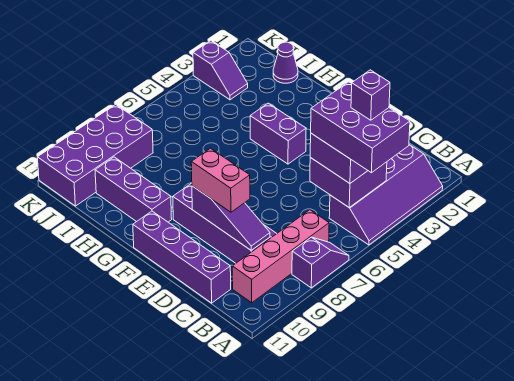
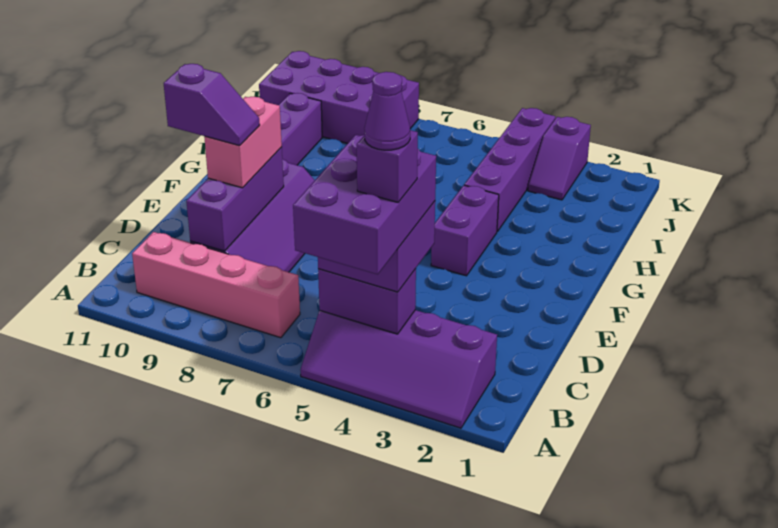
purple 1x2 slope [292,237,349,288] -> purple 1x2 slope moved to [164,64,260,146]
purple 2x2 brick [310,158,387,207] -> purple 1x2 brick [318,269,416,334]
purple 1x3 slope [192,186,270,250] -> purple 1x3 brick [186,147,284,251]
purple 1x4 brick [133,211,231,303] -> purple 1x4 brick moved to [464,108,555,232]
purple 1x1 cone [273,42,298,83] -> purple 1x1 cone moved to [364,72,410,150]

